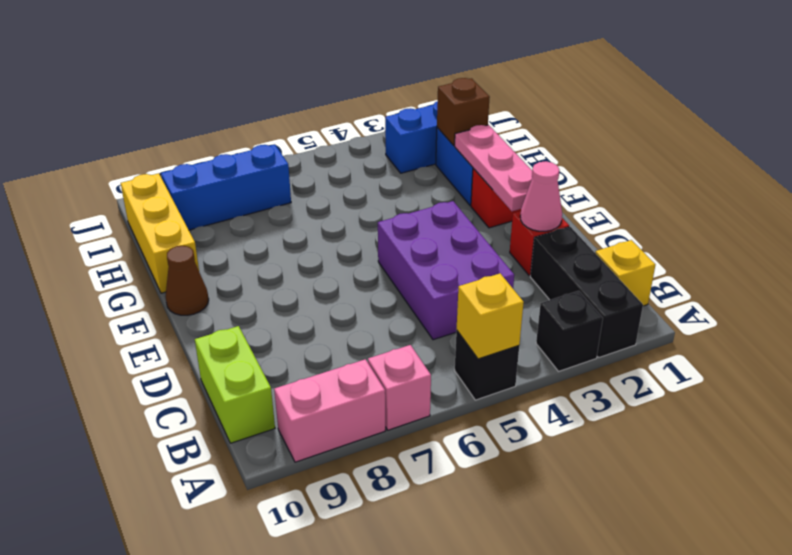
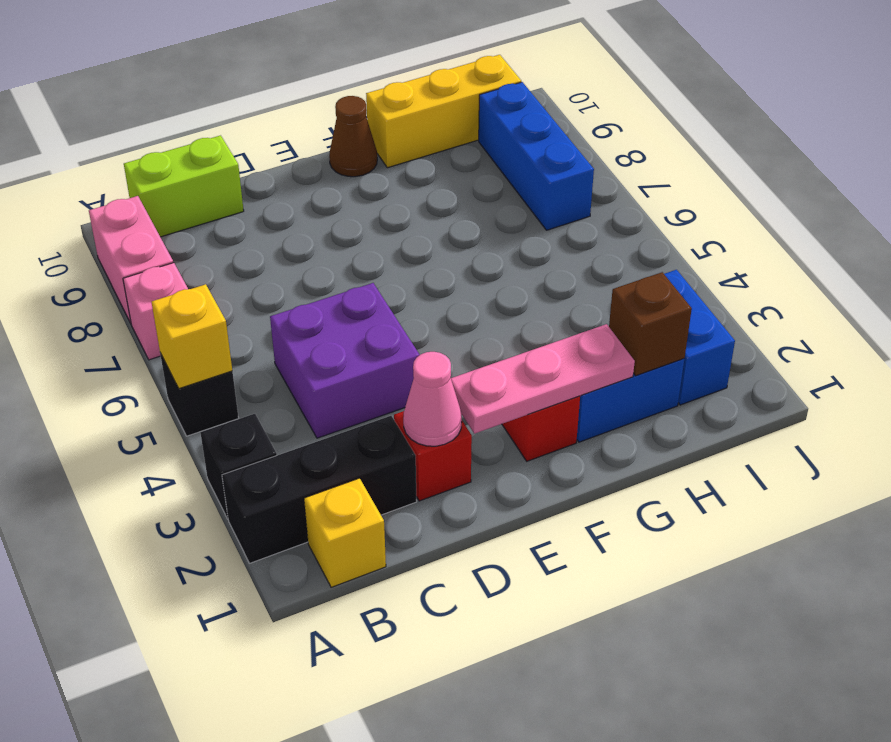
purple 2x3 brick [378,201,514,340] -> purple 2x2 brick [270,283,420,438]

